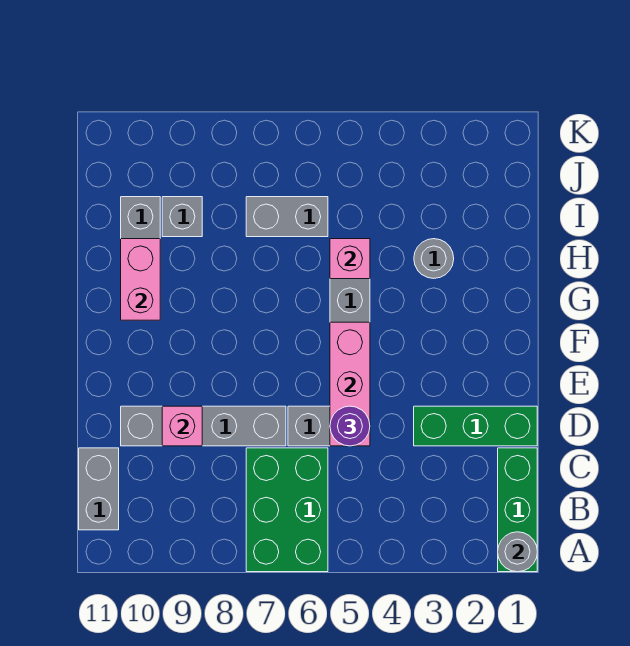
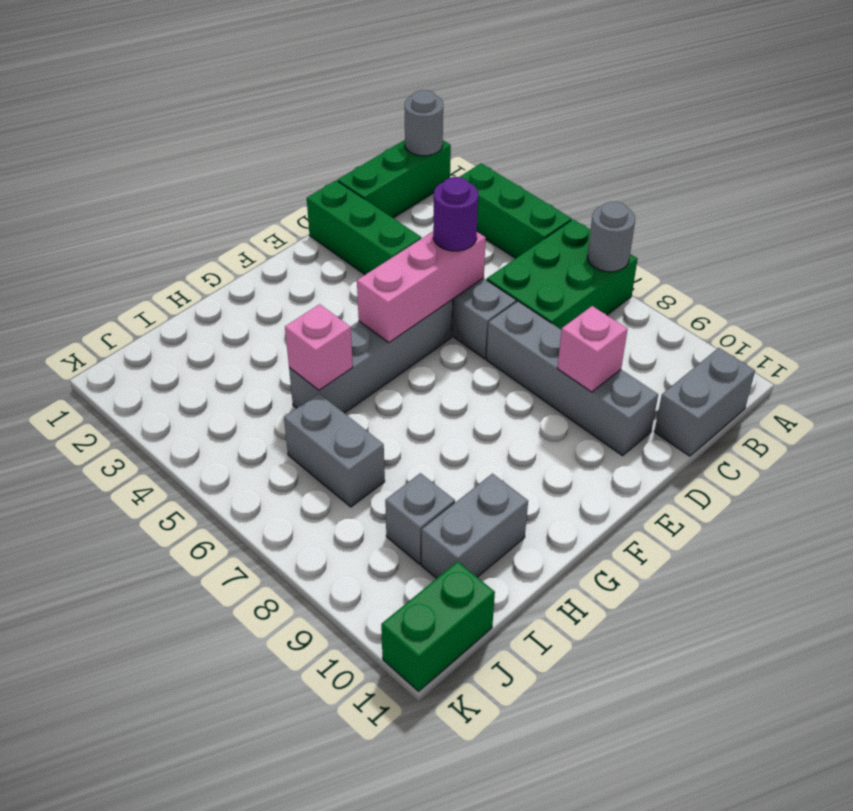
none -> green 1x3 brick [460,164,571,258]
pink 1x2 brick [121,239,160,320] -> none
grey 1x1 round brick [414,239,454,278] -> grey 1x1 round brick moved to [587,202,635,272]
none -> green 1x2 brick [381,561,495,691]

